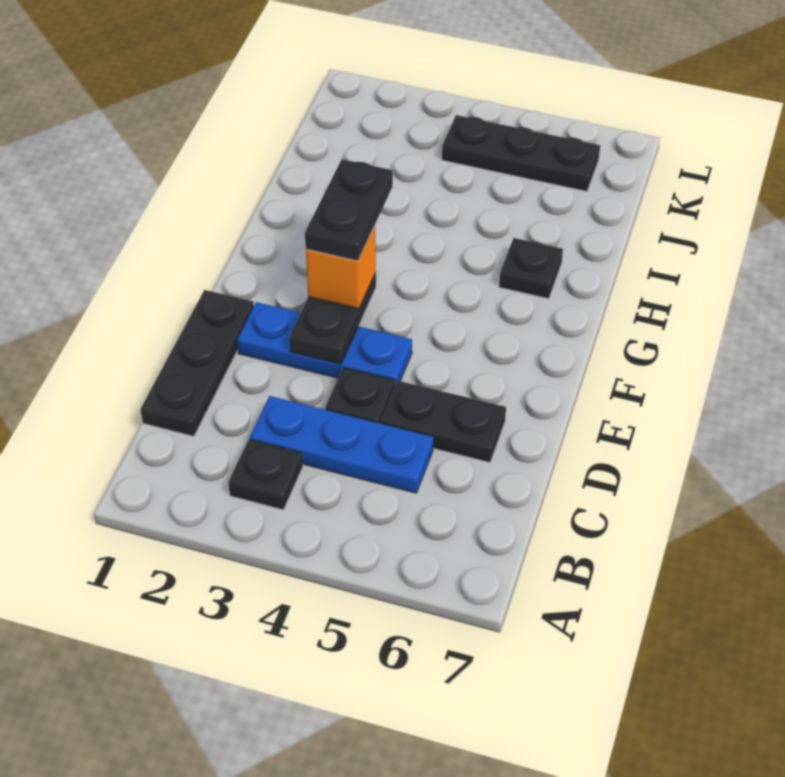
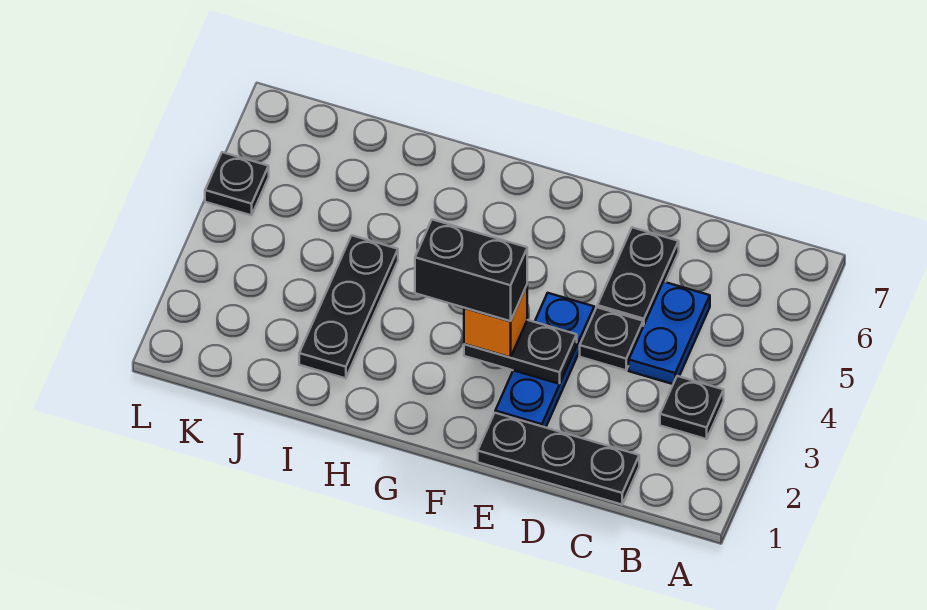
blue 1x3 plate [250,396,433,493] -> blue 1x2 plate [629,282,710,384]
black 1x2 plate [305,159,393,261] -> black 1x2 brick [415,220,527,321]
black 1x1 plate [499,238,563,299] -> black 1x1 plate moved to [205,152,269,215]
black 1x3 plate [442,115,600,191] -> black 1x3 plate moved to [299,235,398,378]

